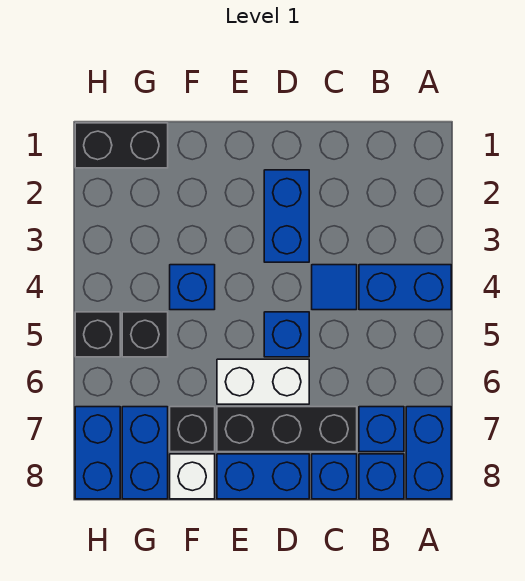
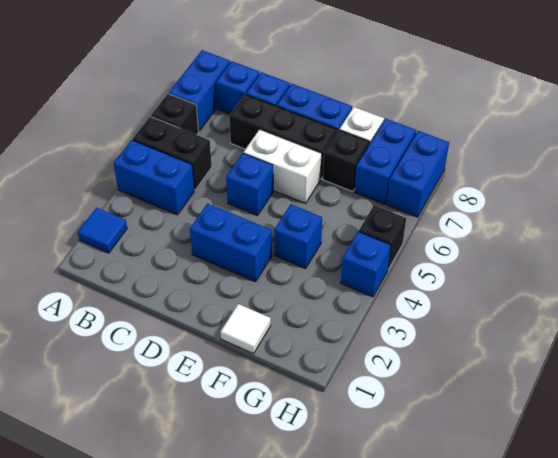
blue 1x1 brick [359,407,404,452] -> blue 1x1 brick moved to [341,232,391,297]
blue 1x1 tile [312,265,357,310] -> blue 1x1 tile moved to [78,208,127,253]
blue 1x2 brick [264,170,309,262] -> blue 1x2 brick turned to [190,204,272,282]
none -> white 1x1 tile [221,304,271,354]
black 1x2 brick [75,123,168,168] -> black 1x2 brick moved to [133,117,212,190]
black 1x1 brick [122,312,168,357] -> black 1x1 brick moved to [151,94,199,135]

